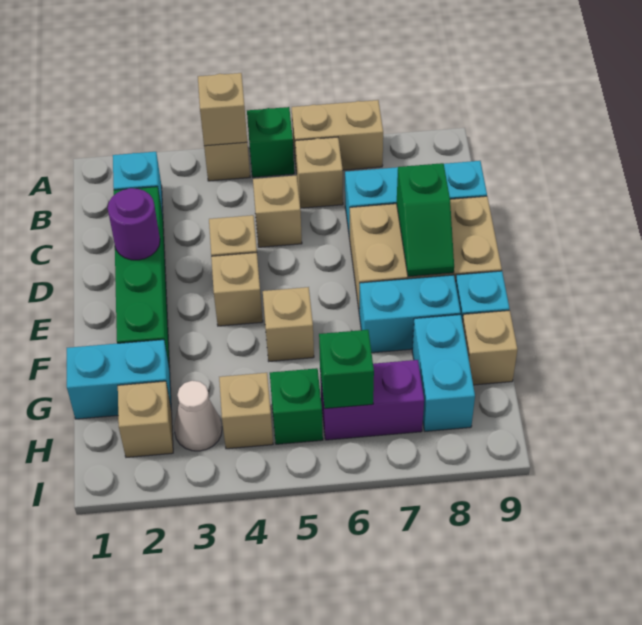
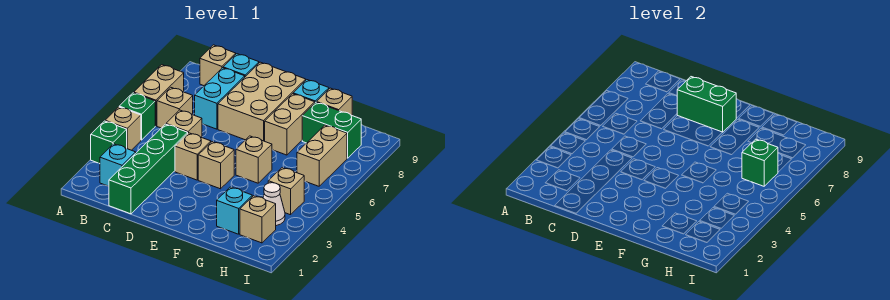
tan 1x1 brick [198,73,247,146] -> tan 1x1 brick moved to [200,45,236,86]
green 1x4 brick [114,187,170,370] -> green 1x4 brick turned to [109,124,188,214]
purple 1x1 round brick [108,188,160,260] -> none
green 1x2 slope [397,163,454,277] -> green 1x2 brick [677,77,736,132]
cyan 1x2 brick [359,275,461,353] -> tan 1x2 brick [265,94,315,155]
cyan 1x2 brick [67,340,171,419] -> cyan 1x1 brick [217,187,252,234]
cyan 1x2 brick [412,315,475,431] -> green 1x2 brick [302,102,361,158]
green 1x1 brick [270,368,323,444] -> green 1x1 brick moved to [91,121,127,164]
purple 1x2 brick [320,360,424,440] -> tan 1x2 brick [297,125,347,186]

